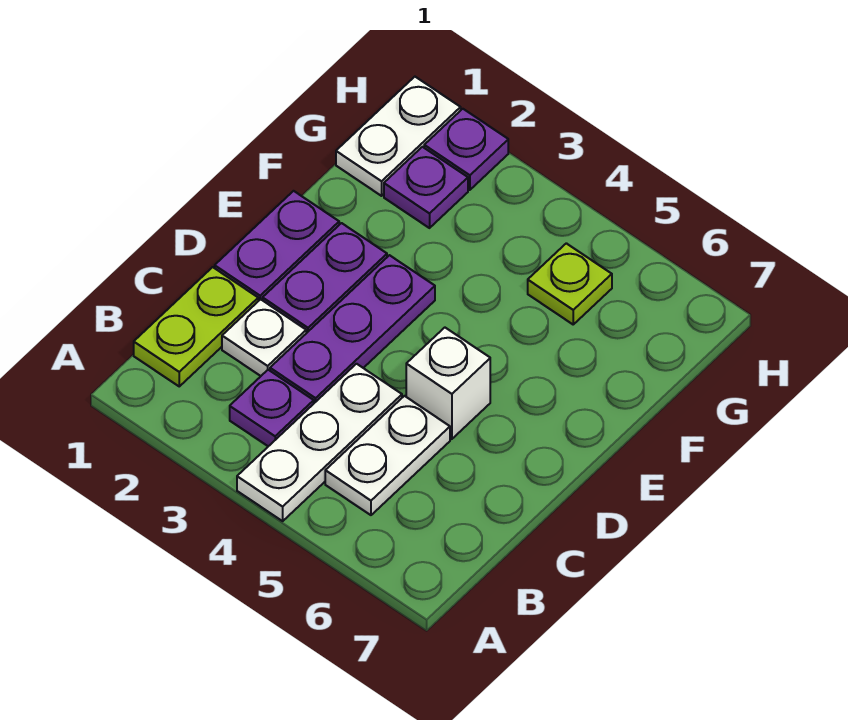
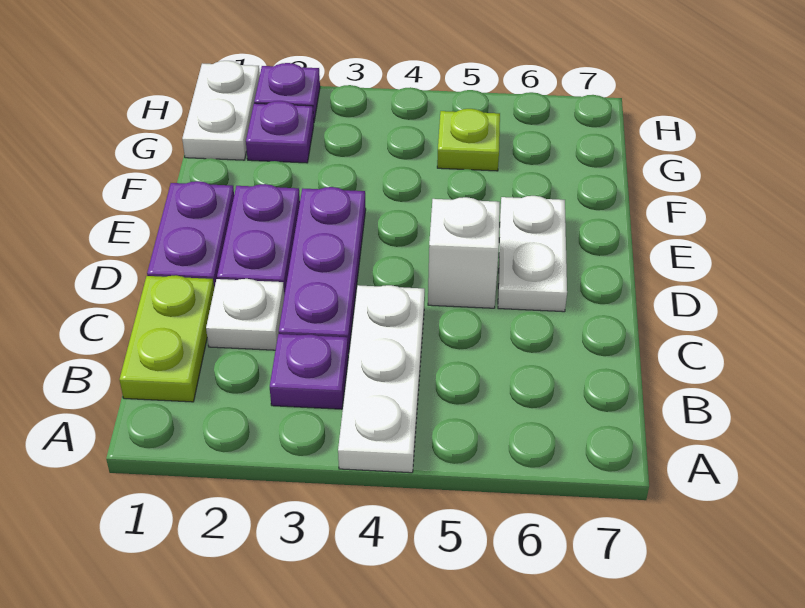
white 1x2 plate [325,396,450,515] -> white 1x2 plate moved to [498,196,567,312]

